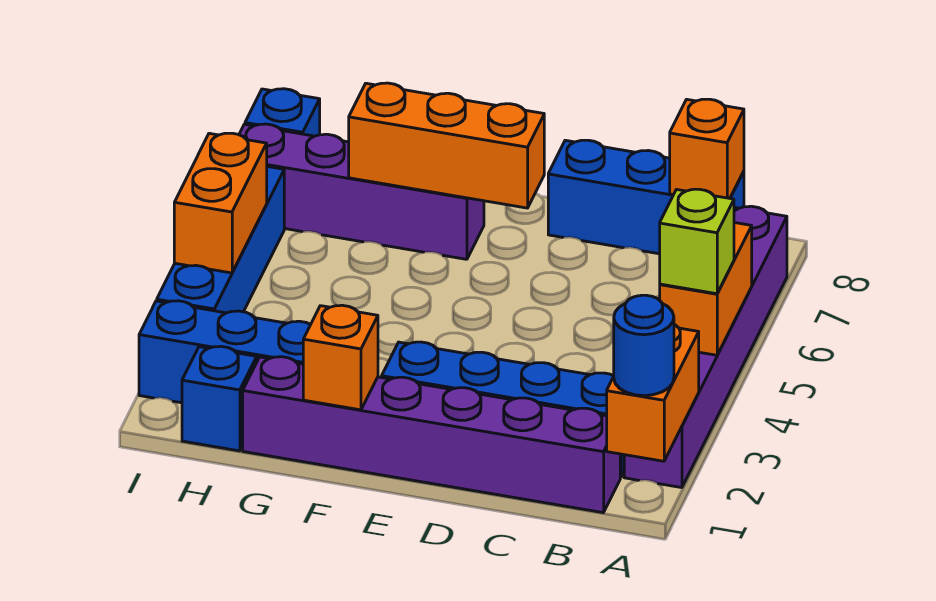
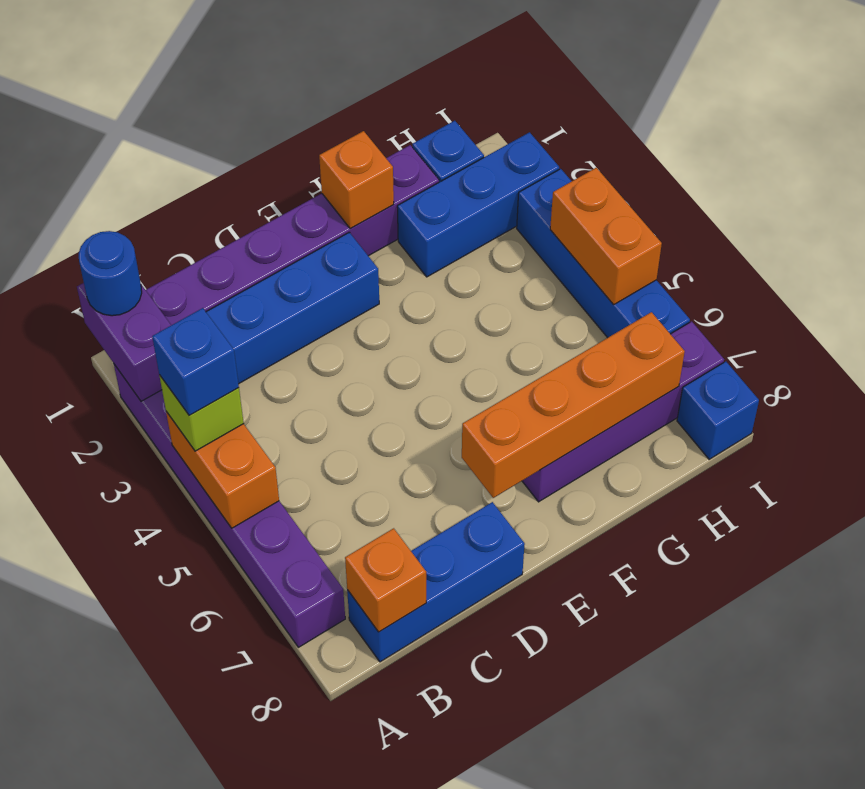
orange 1x2 brick [607,325,699,461] -> purple 1x2 brick [77,283,171,401]
none -> blue 1x1 brick [152,308,239,415]
orange 1x3 brick [349,83,544,208] -> orange 1x4 brick [462,312,685,498]

